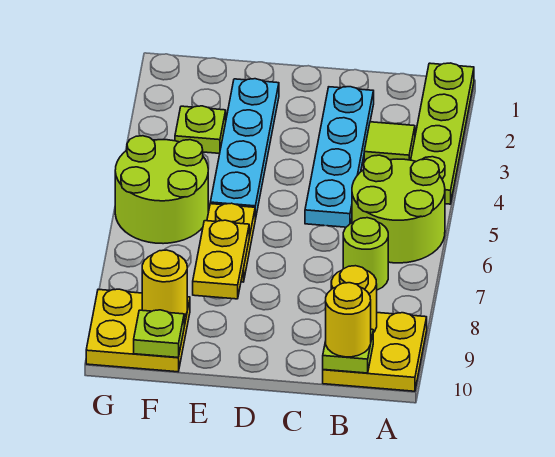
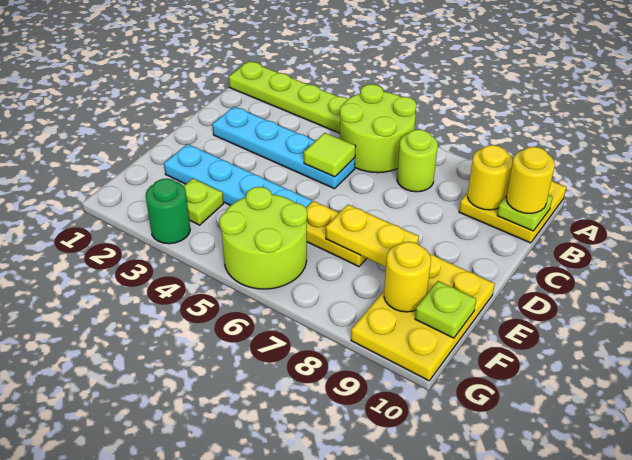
lime 1x1 tile [364,122,415,162] -> lime 1x1 tile moved to [304,133,356,177]
yellow 2x2 plate [86,289,190,372] -> yellow 2x3 plate [351,254,495,381]
none -> green 1x1 round brick [146,179,190,244]

